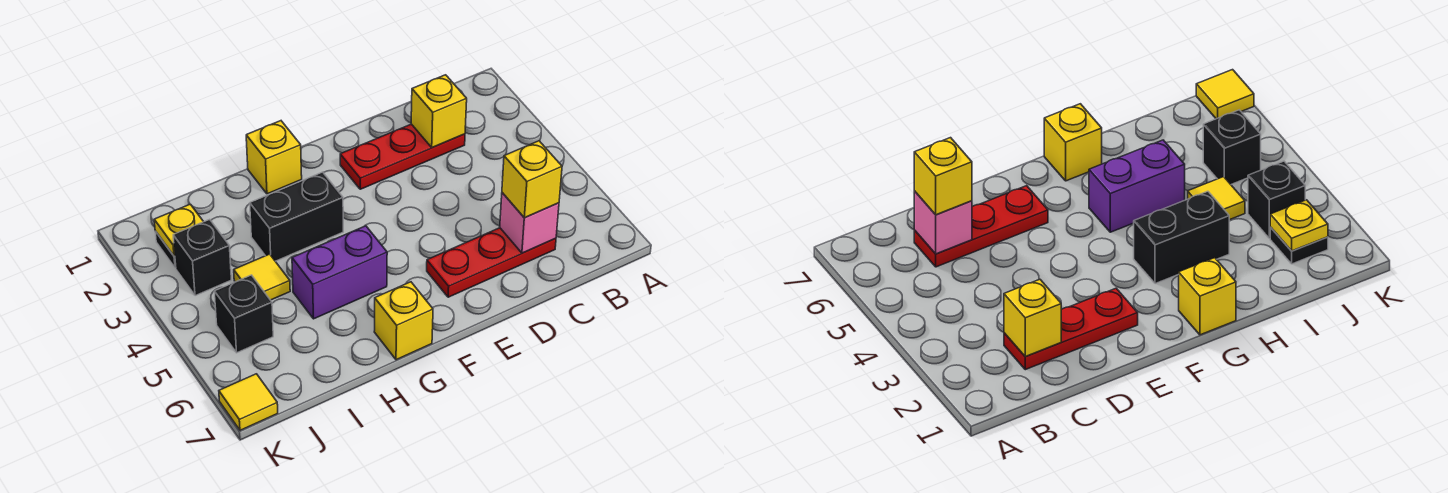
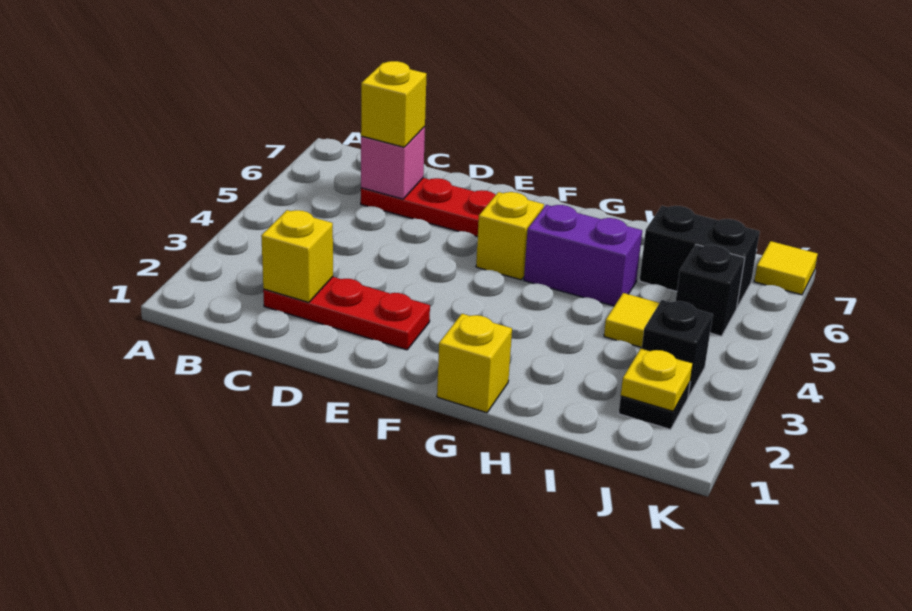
black 1x2 brick [250,172,343,261] -> black 1x2 brick moved to [640,206,760,307]
yellow 1x1 brick [374,282,433,360] -> yellow 1x1 brick moved to [476,192,544,280]

